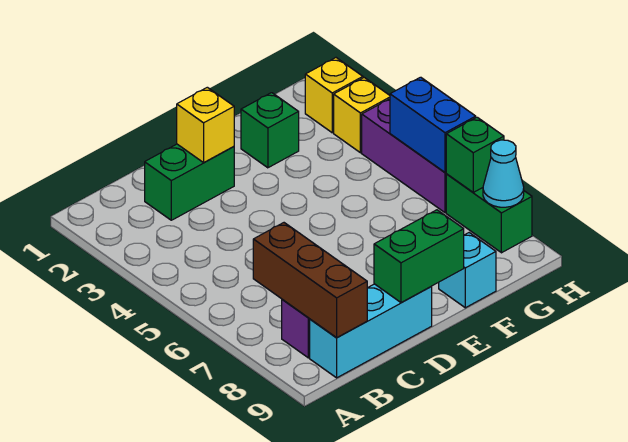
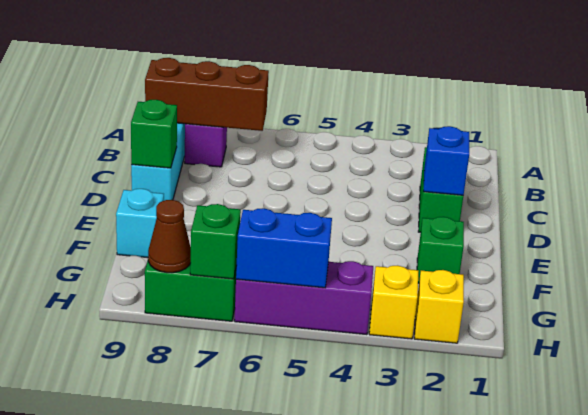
yellow 1x1 brick [177,87,234,163] -> blue 1x1 brick [423,126,469,195]
green 1x2 brick [374,210,464,303] -> green 1x1 brick [131,100,177,168]
cyan 1x1 cone [483,140,524,207] -> brown 1x1 cone [148,200,191,273]

